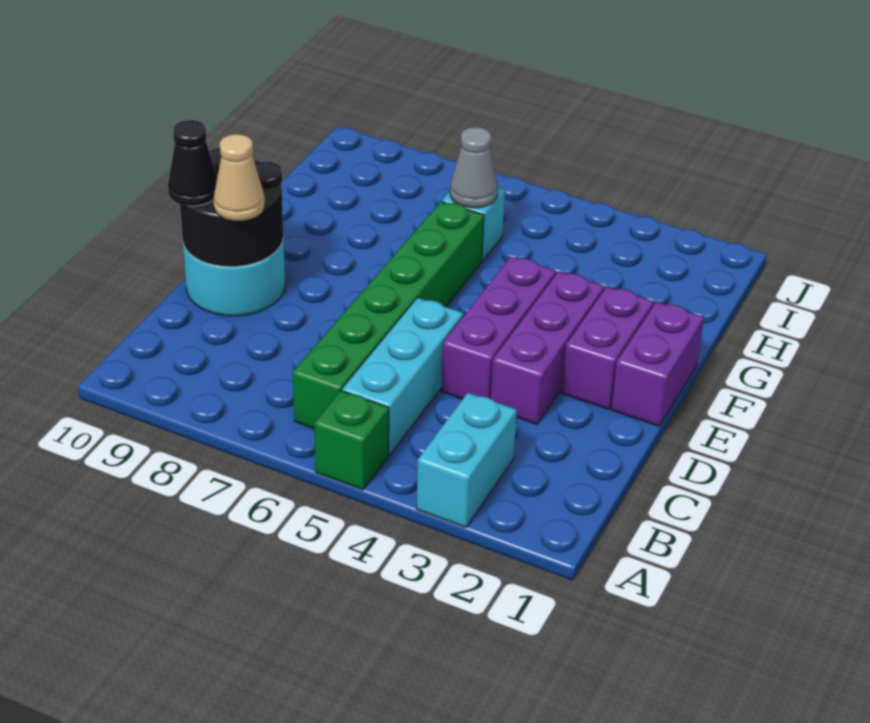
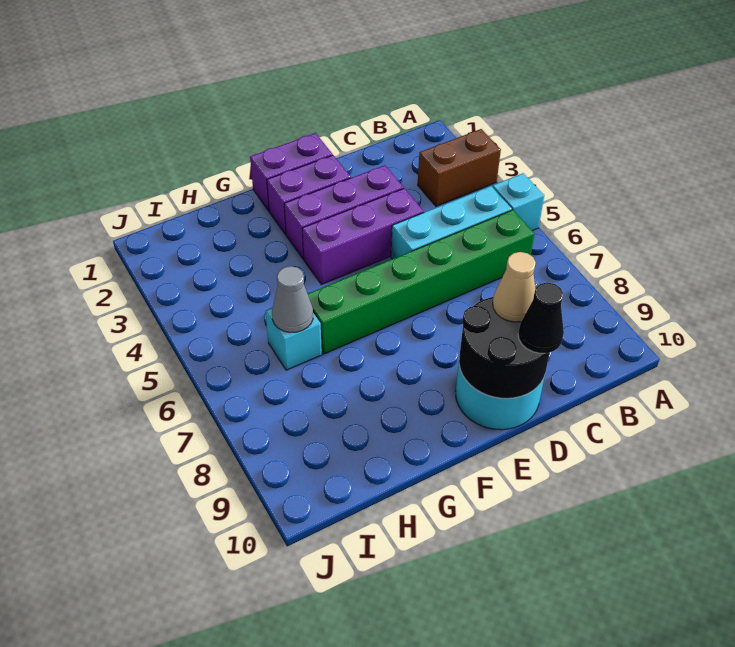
cyan 1x2 brick [417,393,517,528] -> brown 1x2 brick [418,129,501,206]
green 1x1 brick [314,391,389,490] -> cyan 1x1 brick [493,173,544,231]

